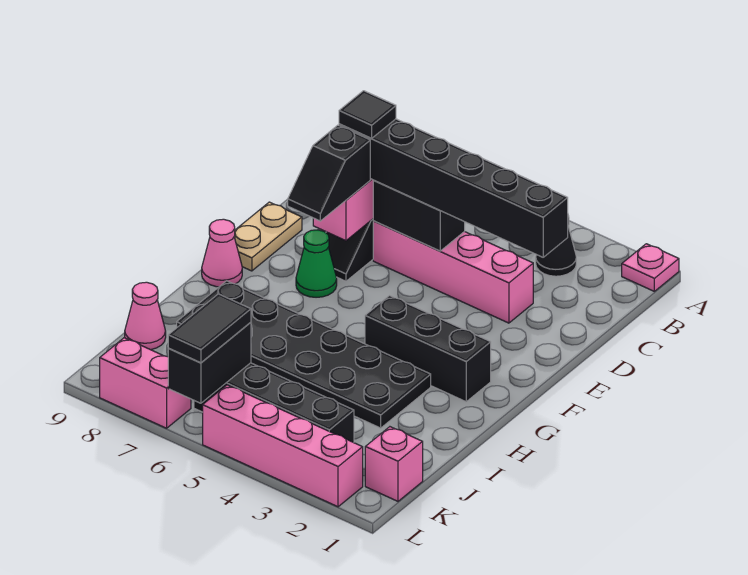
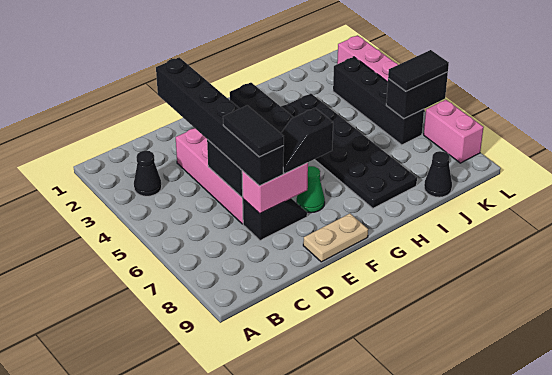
pink 1x1 plate [622,244,679,291] -> none
black 1x1 tile [339,91,396,138] -> black 1x2 tile [223,106,284,157]
black 1x2 slope [288,125,370,221] -> black 1x2 slope turned to [281,108,333,173]
pink 1x1 cone [202,219,242,287] -> none
pink 1x1 cone [125,282,166,350] -> black 1x1 cone [424,151,452,197]
pink 1x1 brick [365,427,423,501] -> none

